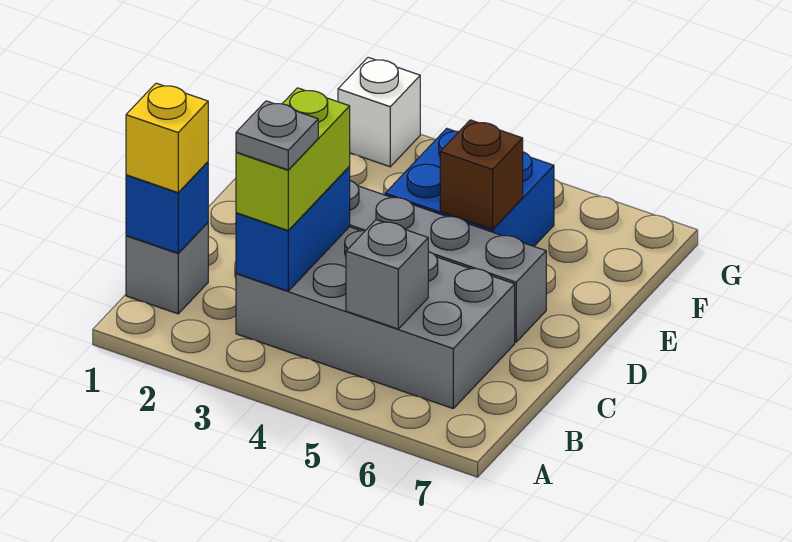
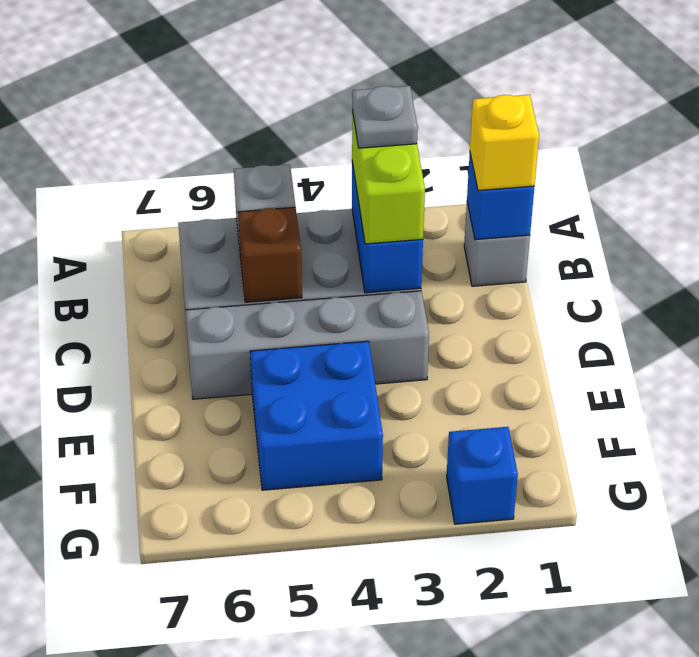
brown 1x1 brick [440,120,523,229] -> brown 1x1 brick moved to [238,207,302,302]
white 1x1 brick [338,57,420,167] -> blue 1x1 brick [447,427,518,524]

